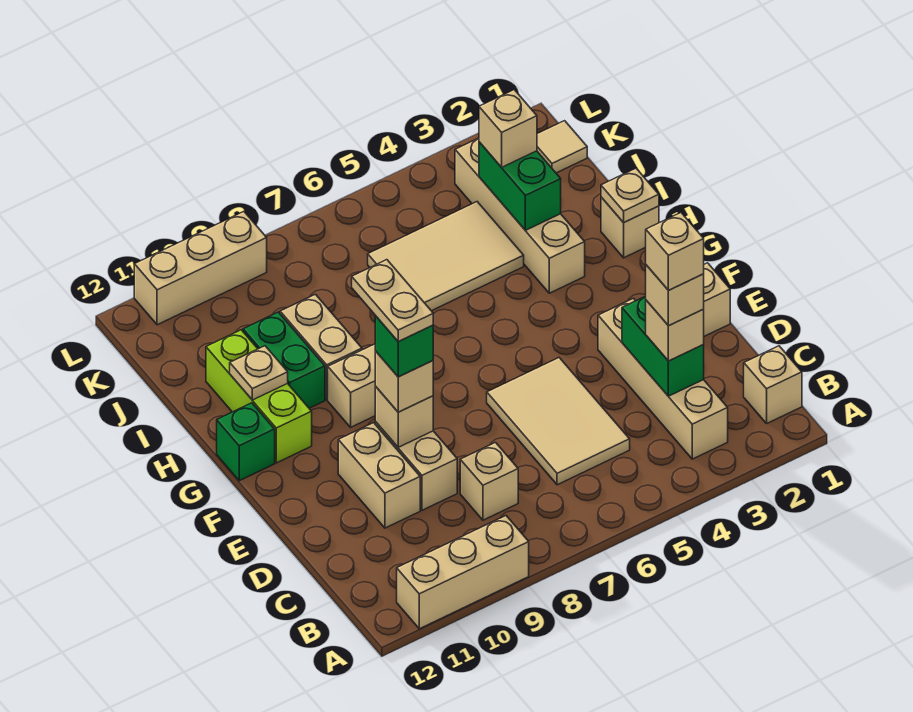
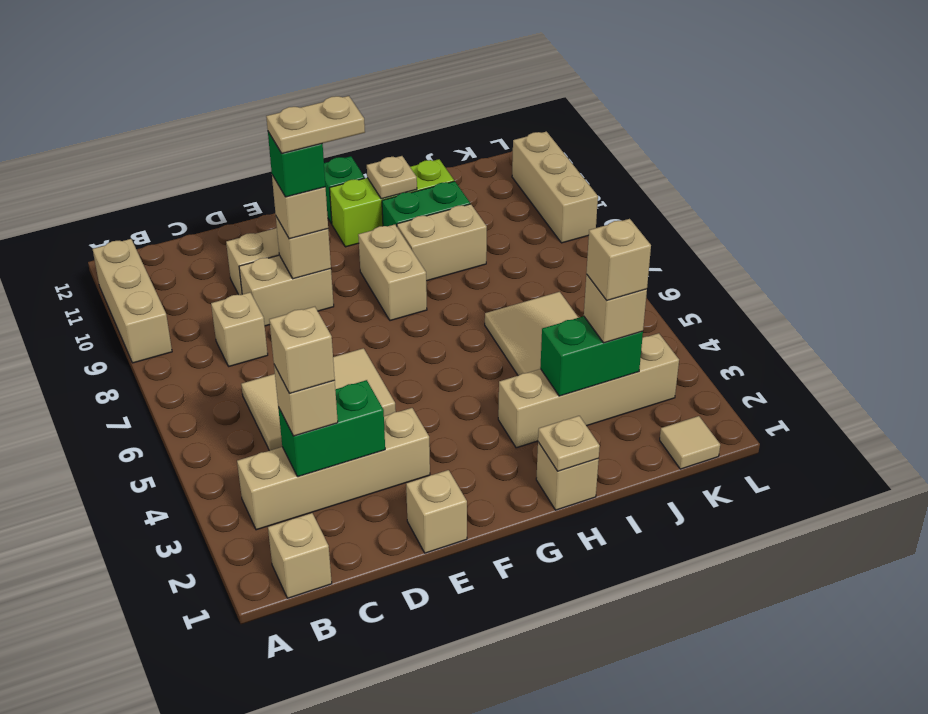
tan 1x1 brick [646,213,704,290] -> tan 1x1 brick moved to [586,219,651,300]

